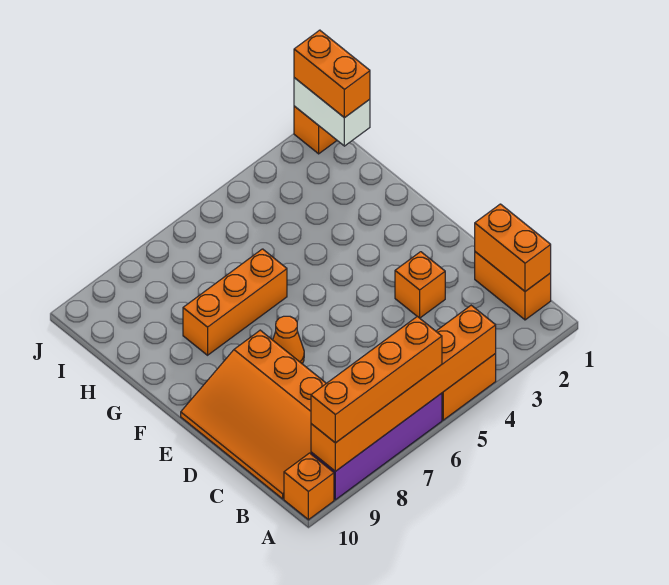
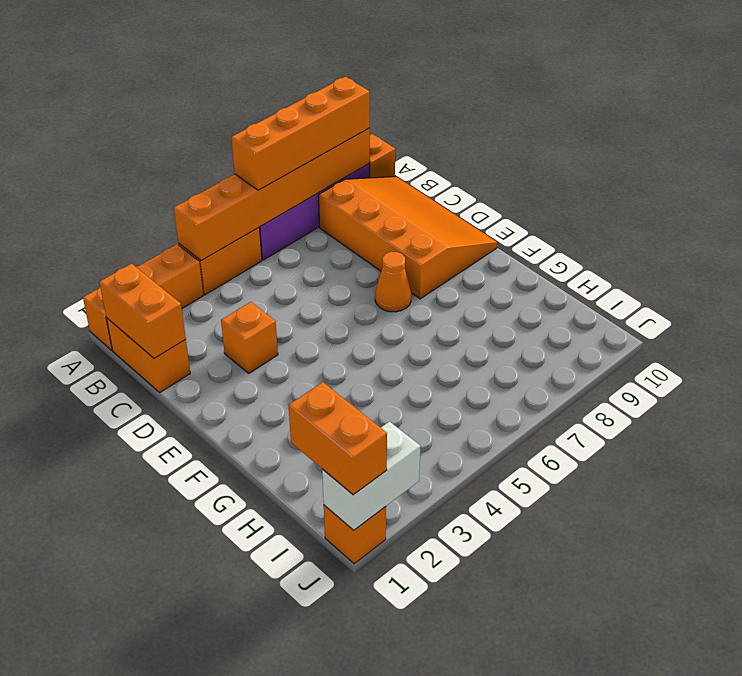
orange 1x3 brick [183,249,287,355] -> orange 1x3 brick moved to [83,244,204,350]
white 1x2 brick [294,78,370,146] -> white 1x2 brick turned to [322,422,420,530]

